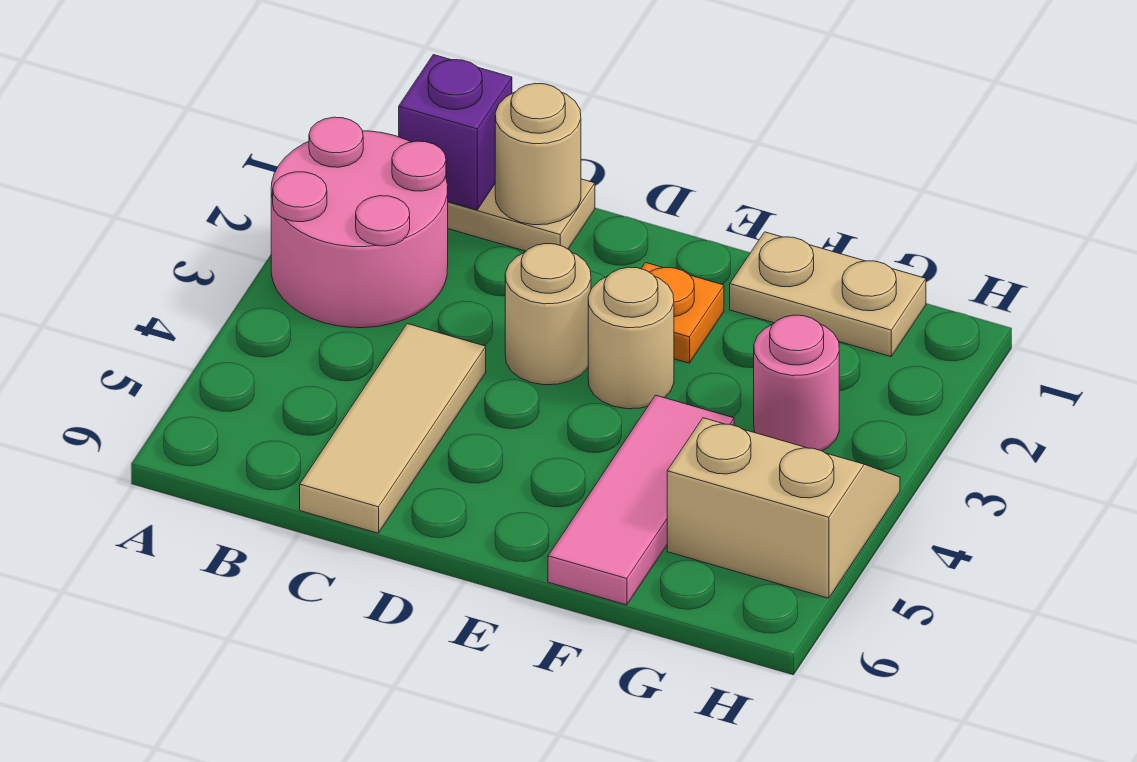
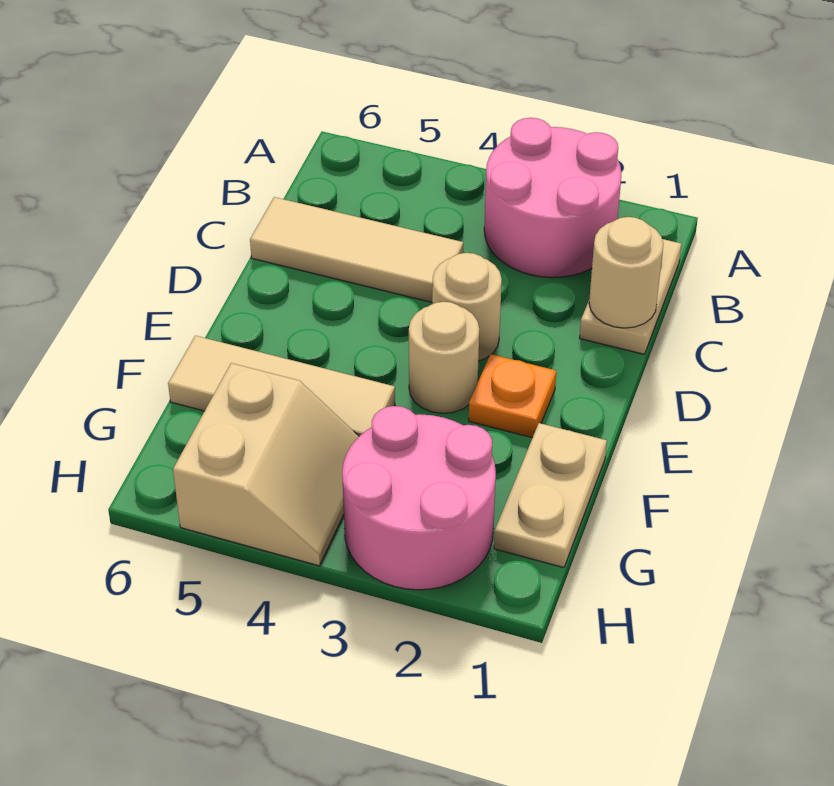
purple 1x1 brick [399,55,512,210] -> none
pink 1x3 tile [548,395,734,605] -> tan 1x3 tile [168,336,395,436]
pink 1x1 round brick [754,315,839,451] -> pink 2x2 round brick [342,406,496,590]

